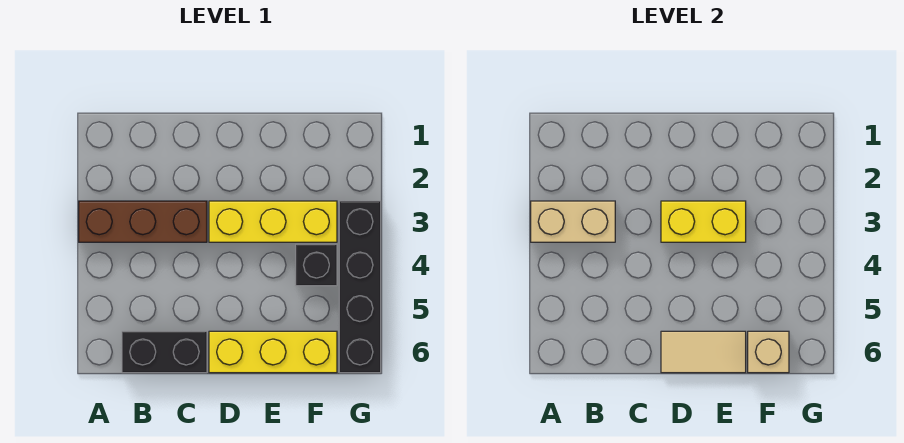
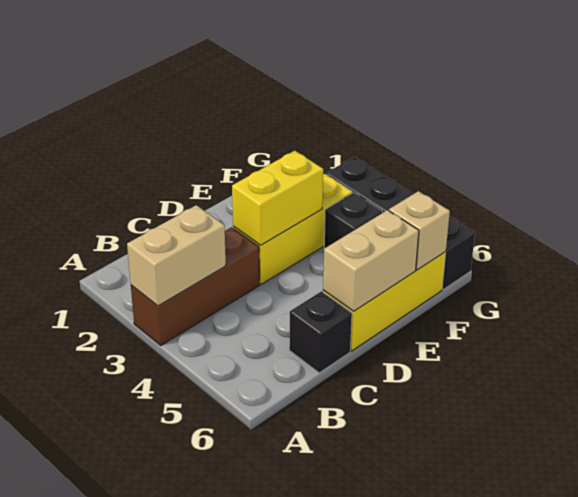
black 1x2 brick [122,331,207,373] -> black 1x1 brick [289,291,352,373]
tan 1x2 tile [661,331,746,373] -> tan 1x2 brick [323,210,419,311]

